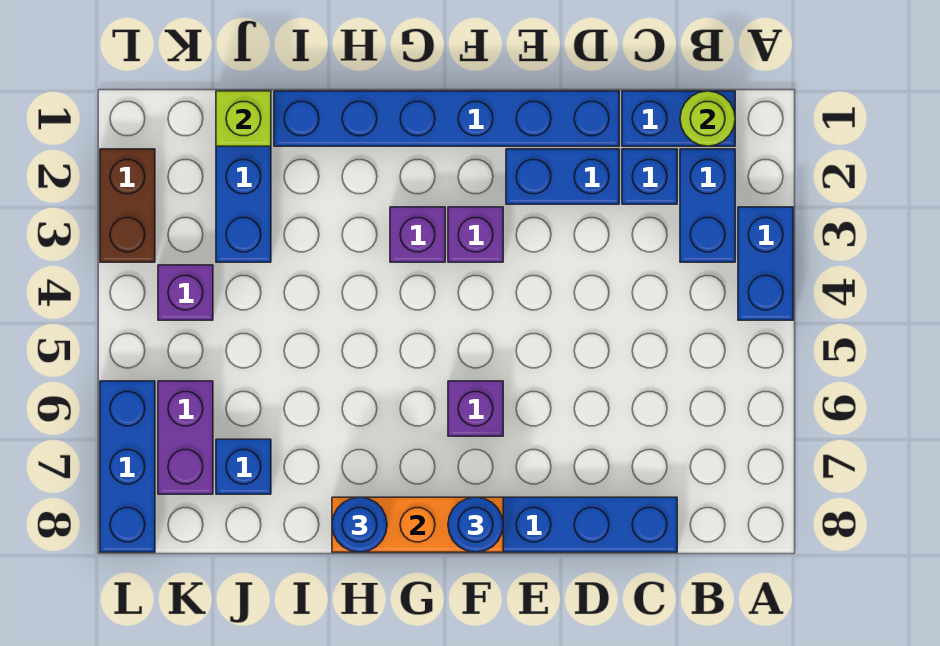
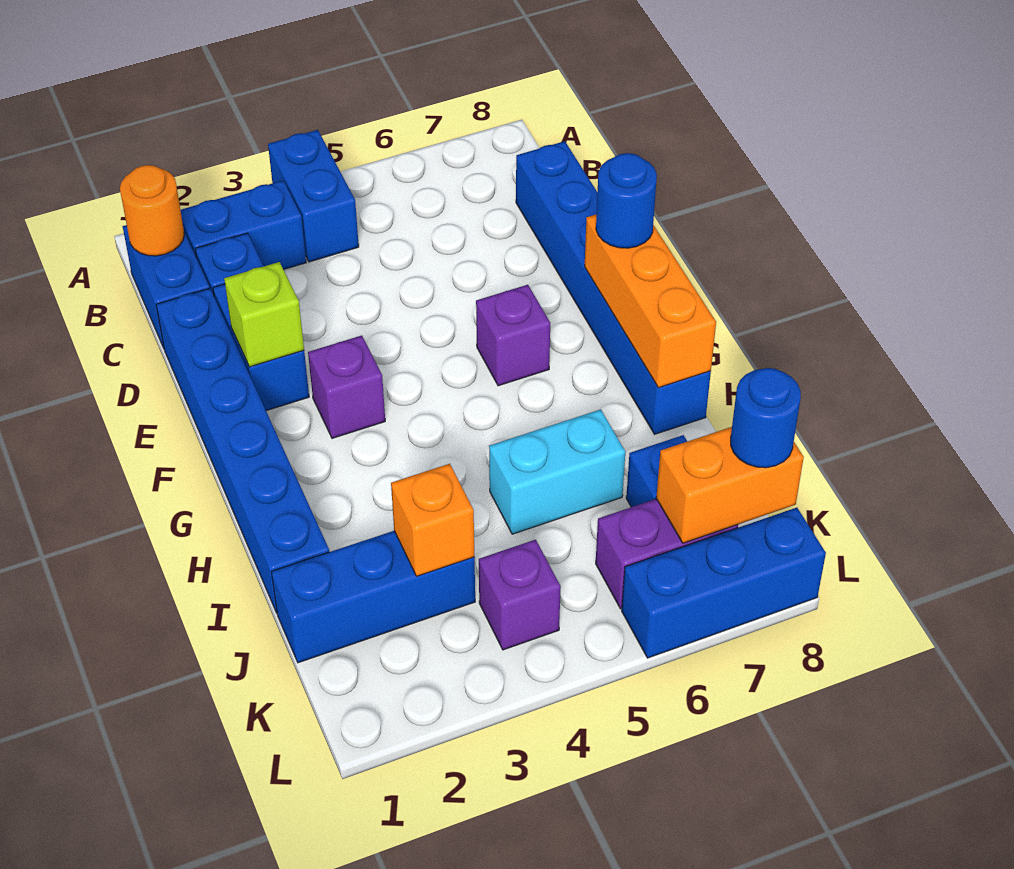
blue 1x2 brick [738,207,793,320] -> blue 1x2 brick turned to [268,130,359,262]
lime 1x1 round brick [680,91,735,146] -> orange 1x1 round brick [120,165,184,256]
purple 1x1 brick [390,207,445,262] -> none
blue 1x1 round brick [332,497,387,552] -> blue 1x1 round brick moved to [731,368,801,468]
none -> cyan 1x2 brick [489,409,625,534]
lime 1x1 brick [216,91,271,146] -> lime 1x1 brick moved to [224,262,304,367]
none -> orange 1x1 brick [391,464,474,576]
none -> orange 1x2 brick [656,427,804,543]
brown 1x2 brick [100,149,155,262] -> none

